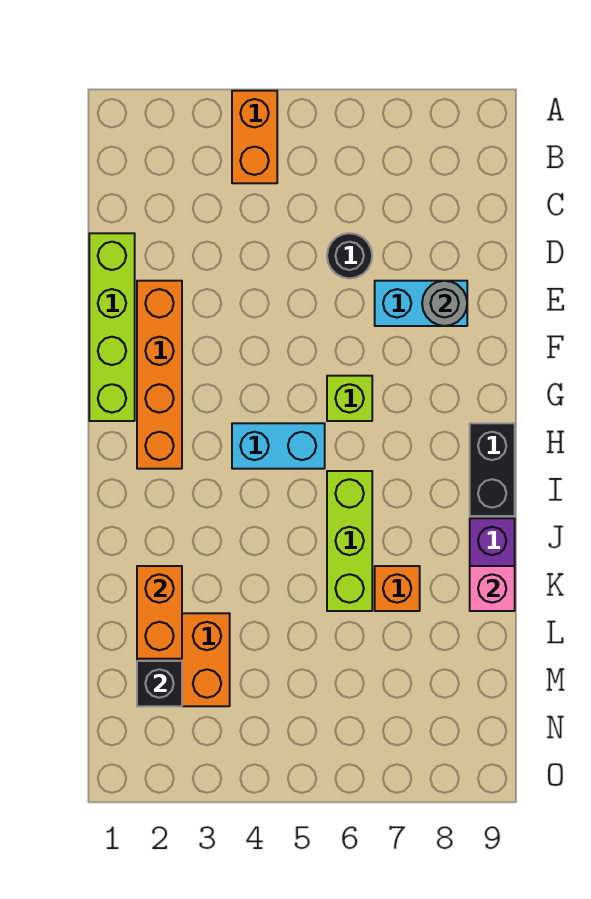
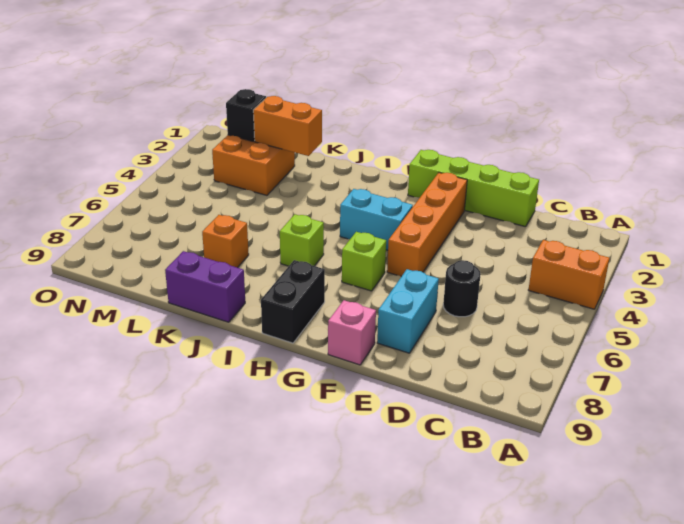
orange 1x4 brick [137,281,182,469] -> orange 1x4 brick turned to [387,173,467,276]
grey 1x1 round brick [422,281,467,326] -> none
cyan 1x2 brick [232,423,325,469] -> cyan 1x2 brick turned to [340,189,413,250]
black 1x2 brick [470,423,515,516] -> black 1x2 brick turned to [261,260,325,343]
lime 1x3 brick [327,471,372,611] -> lime 1x1 brick [280,214,324,266]
pink 1x1 brick [470,566,515,611] -> pink 1x1 brick moved to [328,300,376,365]

